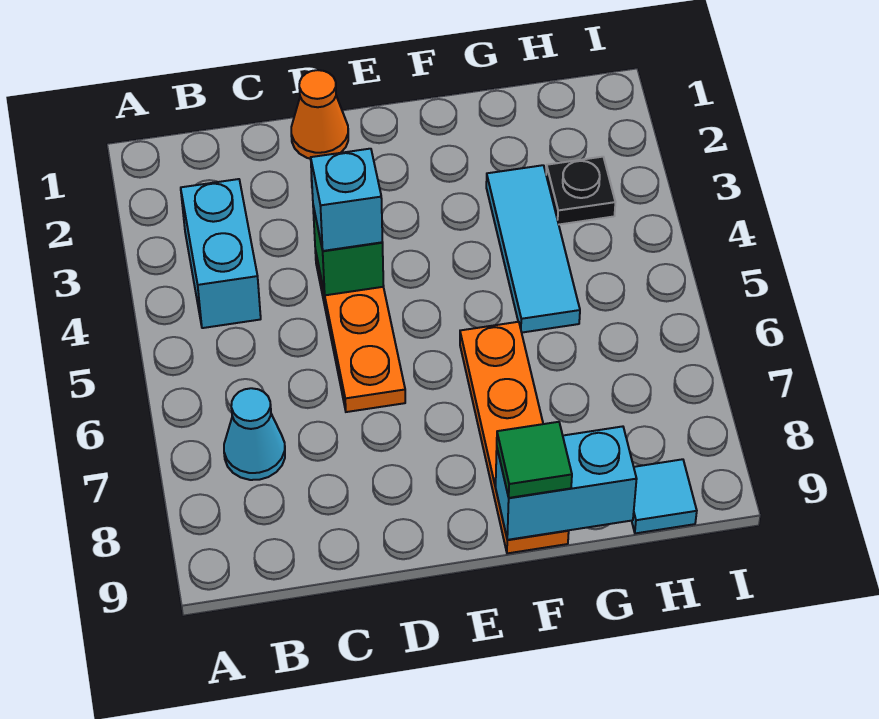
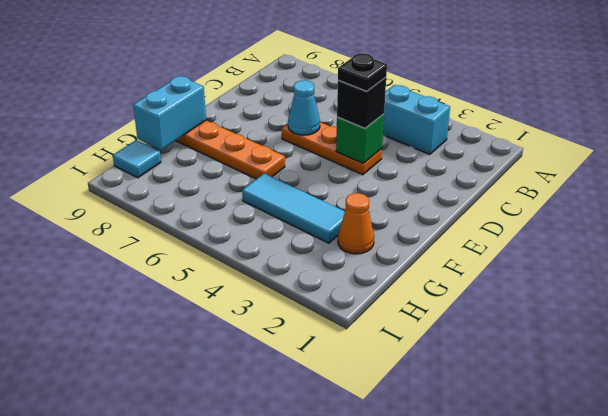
cyan 1x1 cone [224,388,285,480] -> cyan 1x1 cone moved to [288,80,320,135]
orange 1x1 cone [291,70,348,159] -> orange 1x1 cone moved to [338,193,374,254]
cyan 1x1 brick [311,149,382,251] -> black 1x1 brick [337,77,386,128]
green 1x1 tile [497,422,572,498] -> none
black 1x1 plate [546,157,615,224] -> black 1x1 plate moved to [338,54,387,91]

